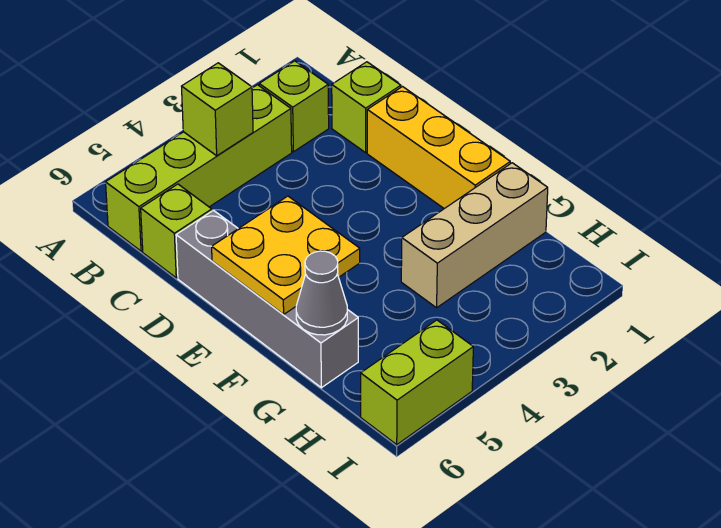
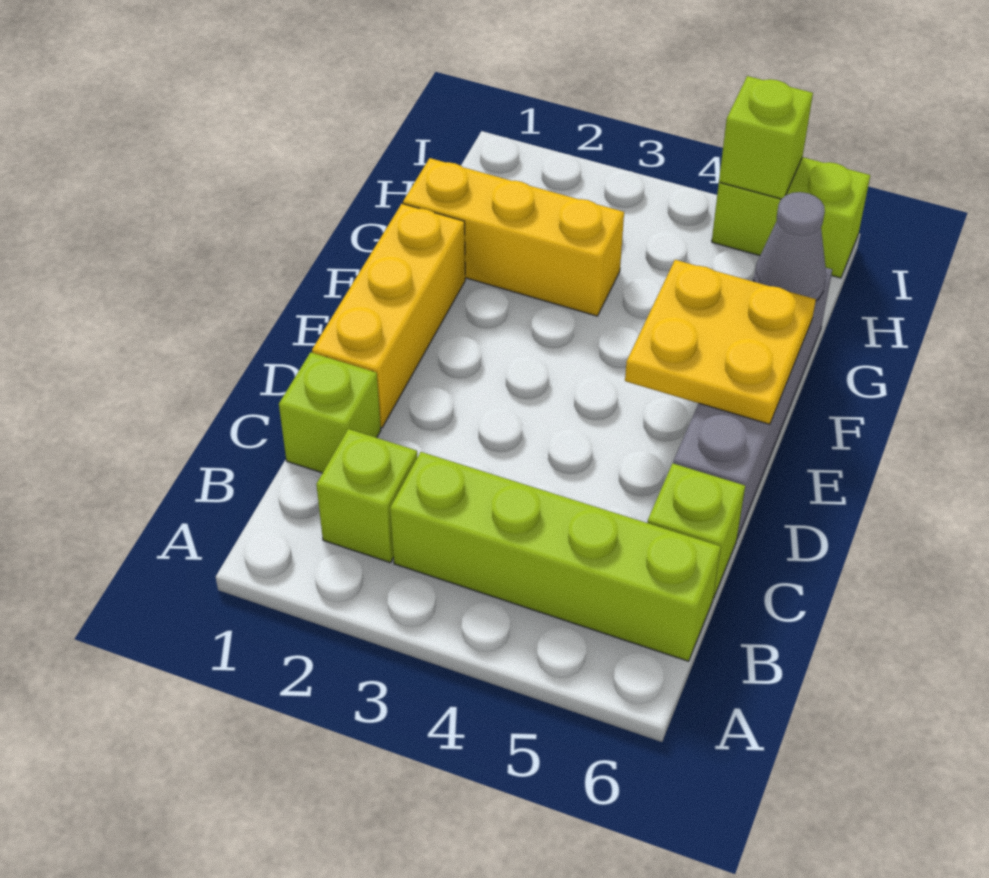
lime 1x1 brick [182,63,253,156] -> lime 1x1 brick moved to [719,76,813,199]
tan 1x3 brick [401,163,548,308] -> yellow 1x3 brick [403,158,624,316]

